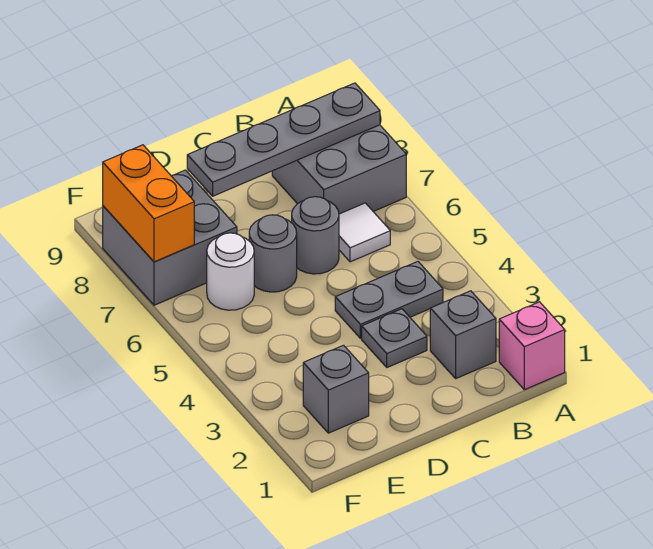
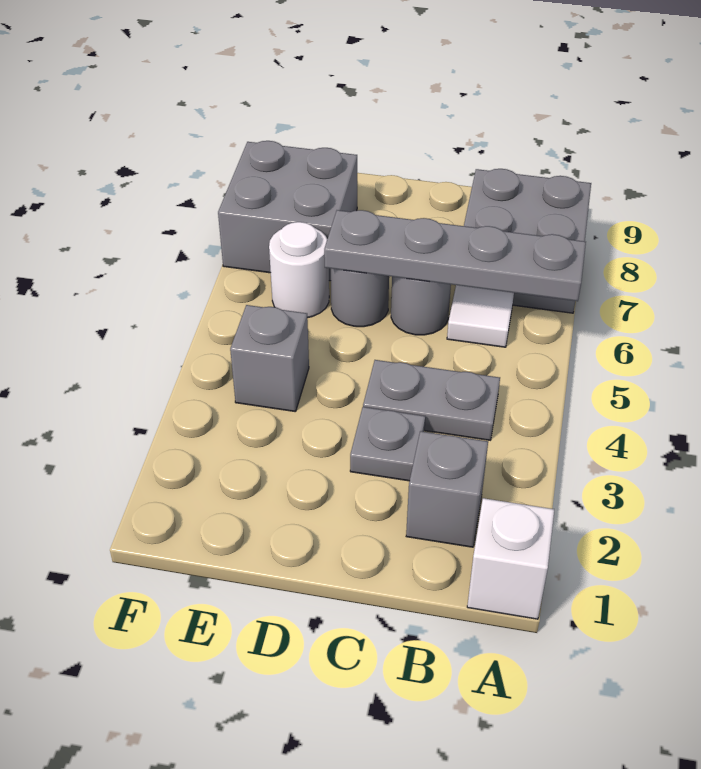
pink 1x1 brick [499,302,565,390] -> white 1x1 brick [467,498,554,619]
grey 1x4 plate [187,83,380,196] -> grey 1x4 plate moved to [324,210,586,301]
grey 1x1 brick [303,345,369,433] -> grey 1x1 brick moved to [230,305,309,412]
orange 1x2 brick [103,145,194,262] -> none

